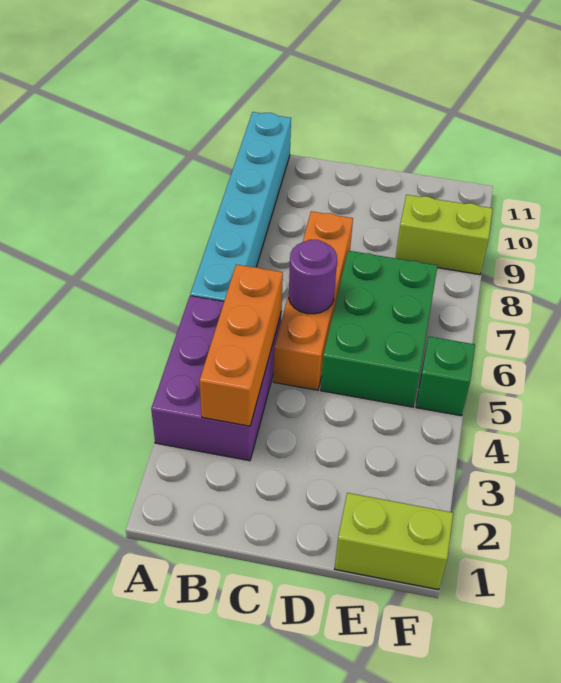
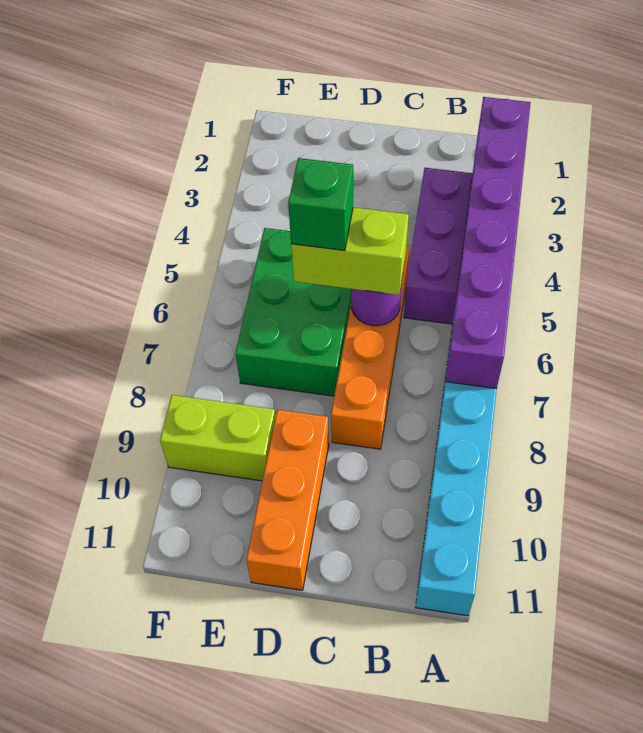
none -> purple 1x6 brick [446,97,531,389]
orange 1x3 brick [200,264,283,426] -> orange 1x3 brick moved to [246,410,329,590]
lime 1x2 brick [335,493,453,590] -> lime 1x2 brick moved to [291,207,409,295]
green 1x1 brick [416,337,475,416] -> green 1x1 brick moved to [288,158,353,250]

